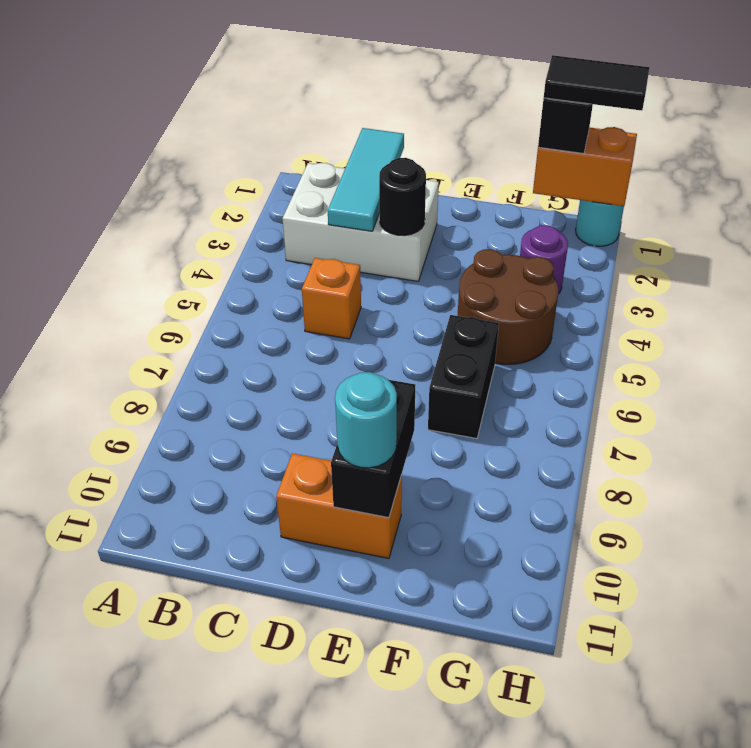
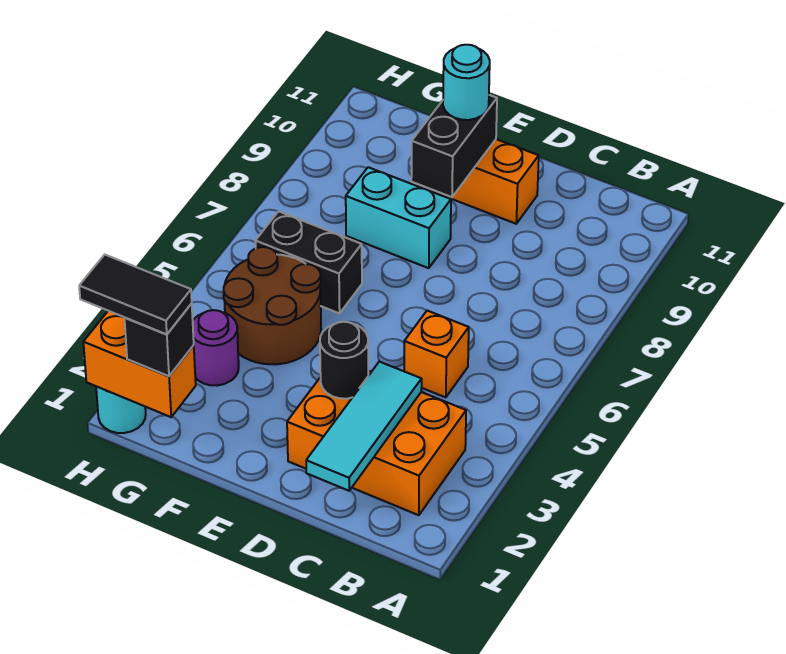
white 2x3 brick [282,163,439,281] -> orange 2x3 brick [287,371,466,515]
none -> cyan 1x2 brick [346,167,451,268]
black 1x2 brick [428,315,499,438] -> black 1x2 brick turned to [255,211,362,313]

